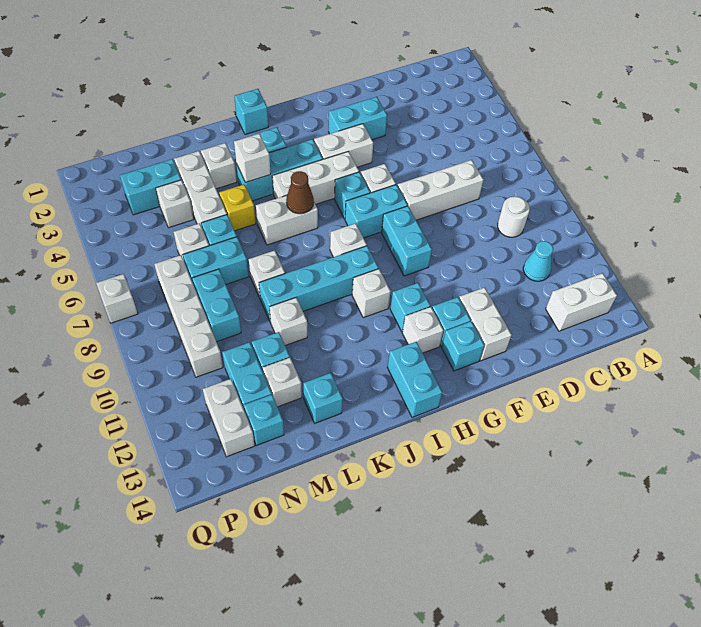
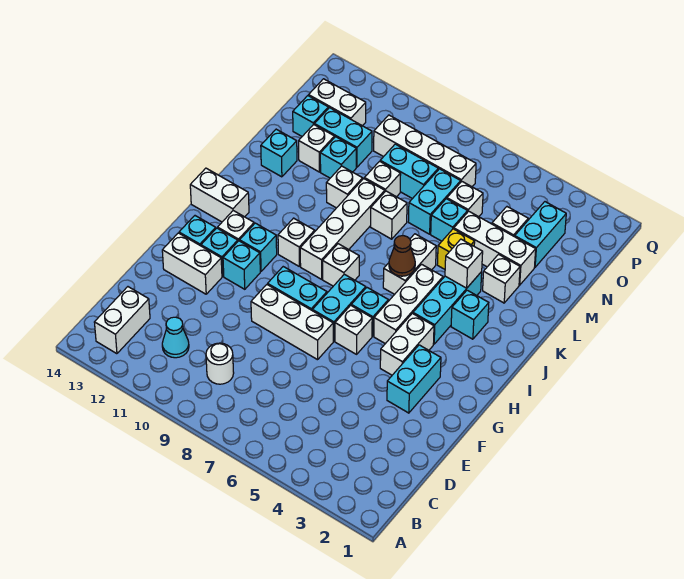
white 1x3 brick [398,160,484,220] -> white 1x3 brick turned to [251,285,333,360]
cyan 1x4 brick [259,246,379,323] -> white 1x4 brick [300,179,385,279]
cyan 1x2 brick [387,342,442,417] -> white 1x2 brick [190,168,249,222]
cyan 1x1 brick [234,89,268,135] -> cyan 1x1 brick moved to [223,241,260,289]
white 1x1 brick [96,274,138,323] -> white 1x1 brick moved to [364,161,401,197]

